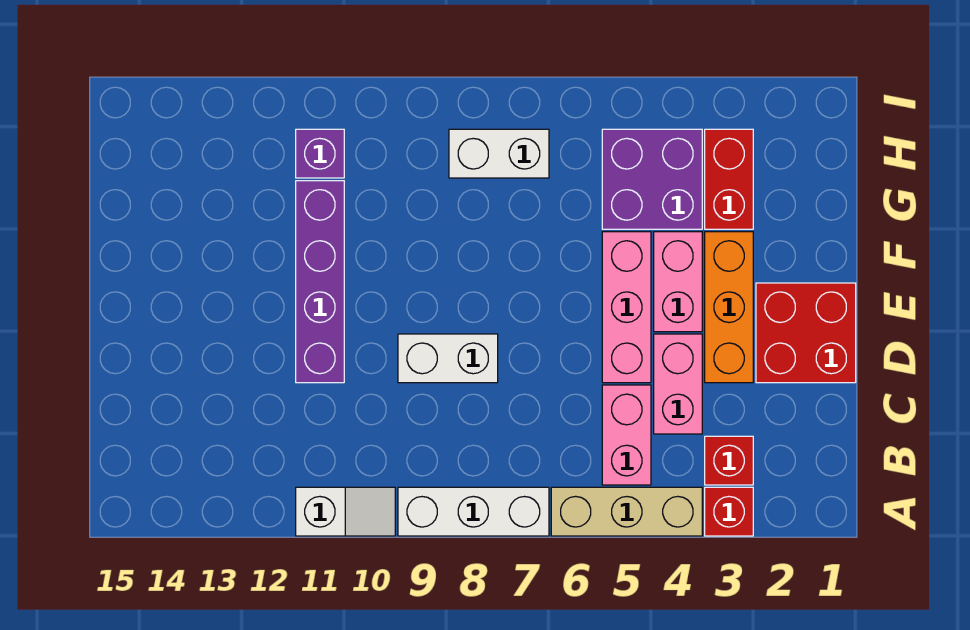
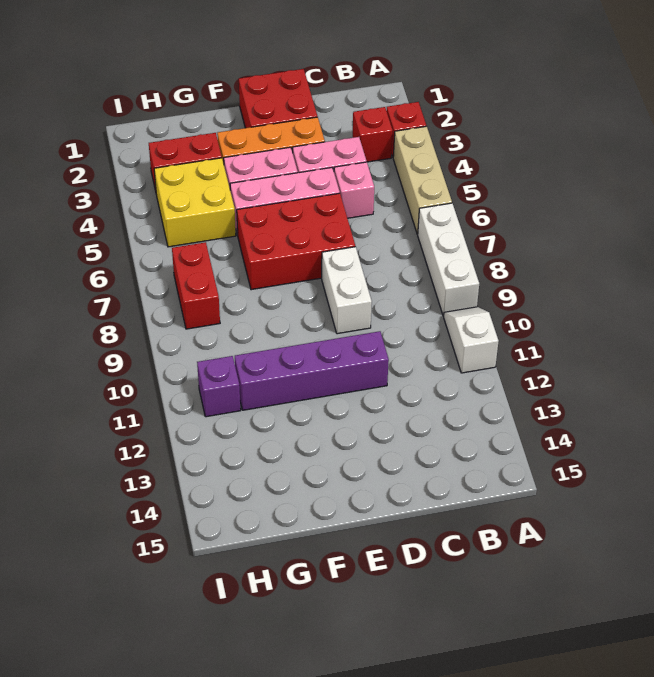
pink 1x2 brick [602,385,651,485] -> pink 1x1 brick [334,162,374,218]
none -> red 2x3 brick [237,193,355,290]
purple 2x2 brick [602,129,702,229] -> yellow 2x2 brick [154,158,236,247]
white 1x2 brick [449,129,549,178] -> red 1x2 brick [172,242,220,329]

